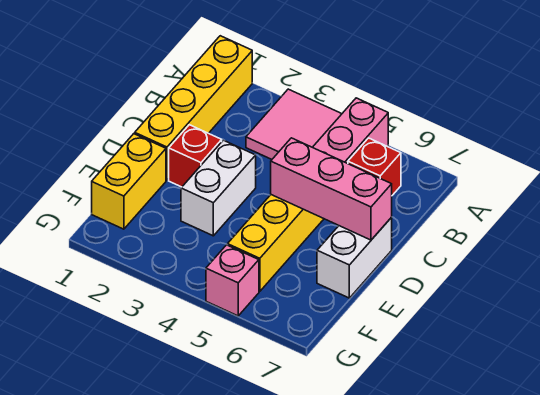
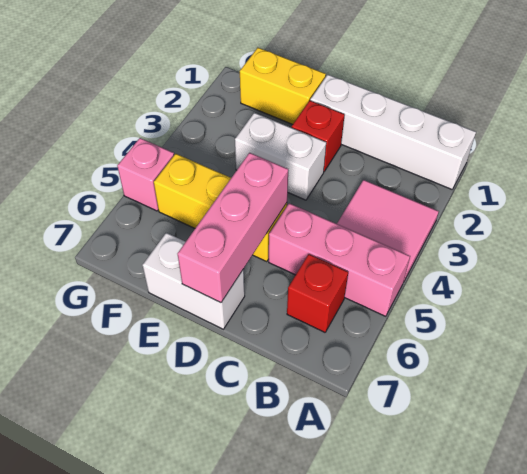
yellow 1x4 brick [135,36,252,180] -> white 1x4 brick [310,75,476,189]

